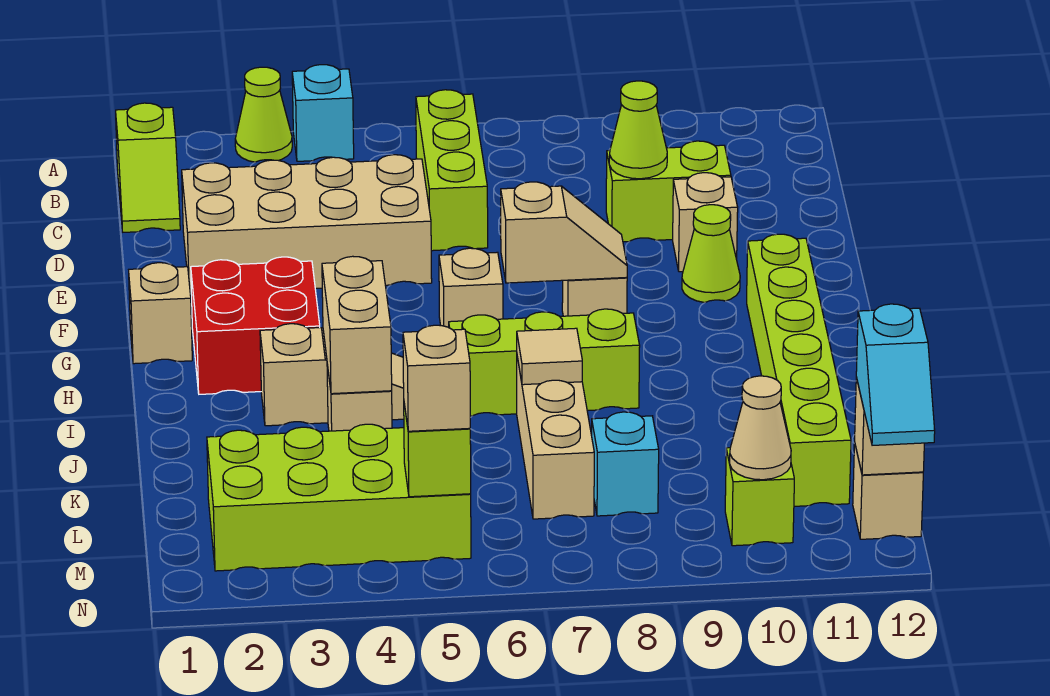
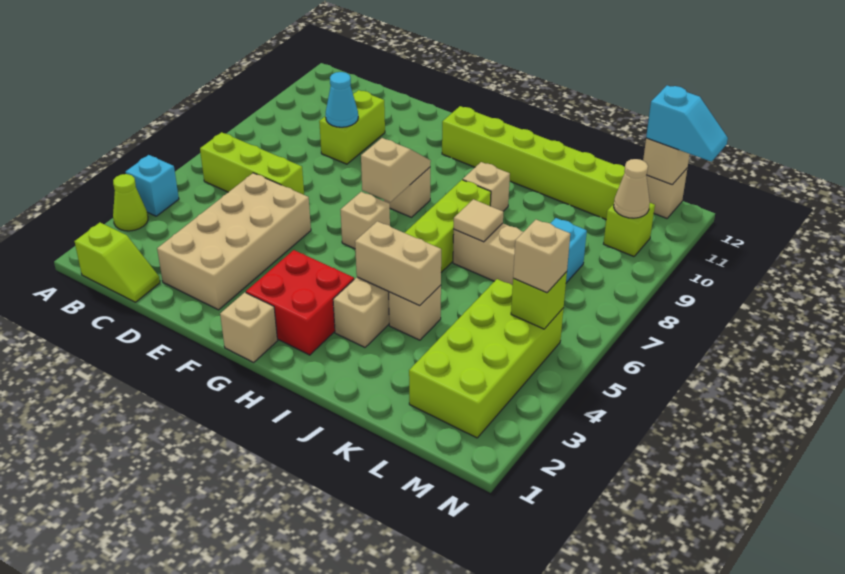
lime 1x1 cone [609,81,667,179] -> cyan 1x1 cone [326,72,358,127]
tan 1x1 brick [673,173,738,272] -> tan 1x1 brick moved to [463,162,510,211]
lime 1x1 cone [682,205,740,303] -> none

